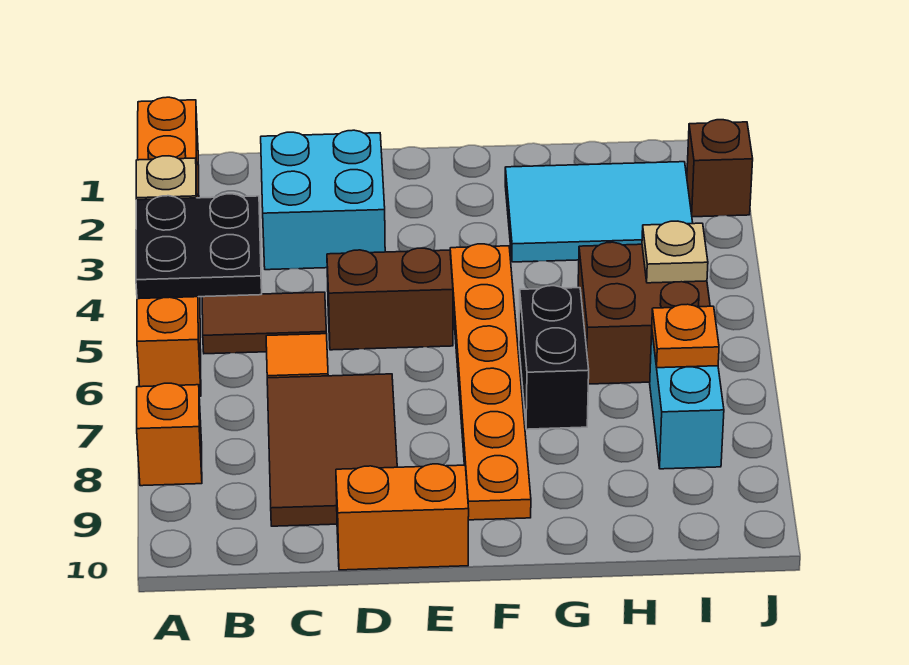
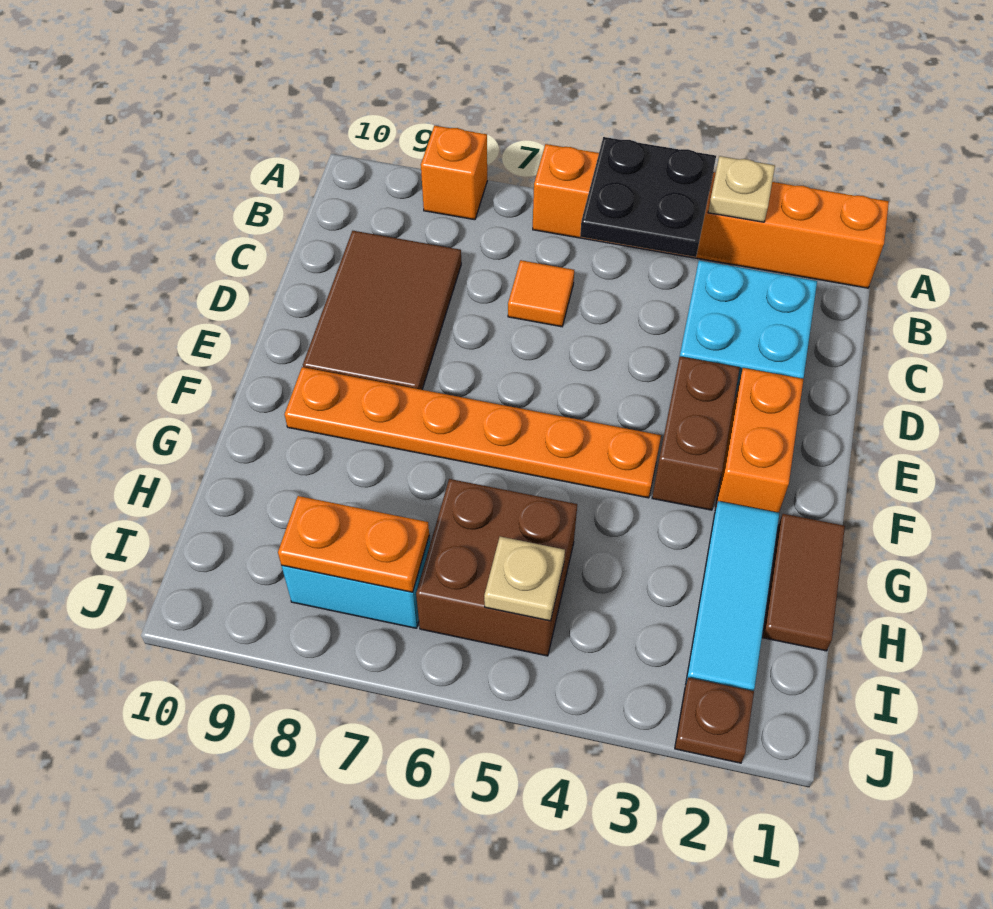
brown 1x2 tile [202,292,326,354] -> brown 1x2 tile moved to [763,514,845,651]
brown 2x3 tile [267,374,397,526] -> brown 2x3 tile turned to [303,231,461,390]
brown 1x2 brick [327,248,453,350] -> brown 1x2 brick moved to [652,356,740,510]
orange 1x2 brick [336,464,469,570] -> orange 1x2 brick moved to [716,368,803,513]
cyan 2x3 tile [505,162,693,262] -> cyan 1x3 tile [686,501,779,691]
black 1x2 brick [519,286,589,429] -> none
orange 1x1 plate [652,304,719,368] -> orange 1x2 plate [278,496,429,592]
brown 1x1 brick [687,120,753,217] -> brown 1x1 plate [675,677,754,763]

